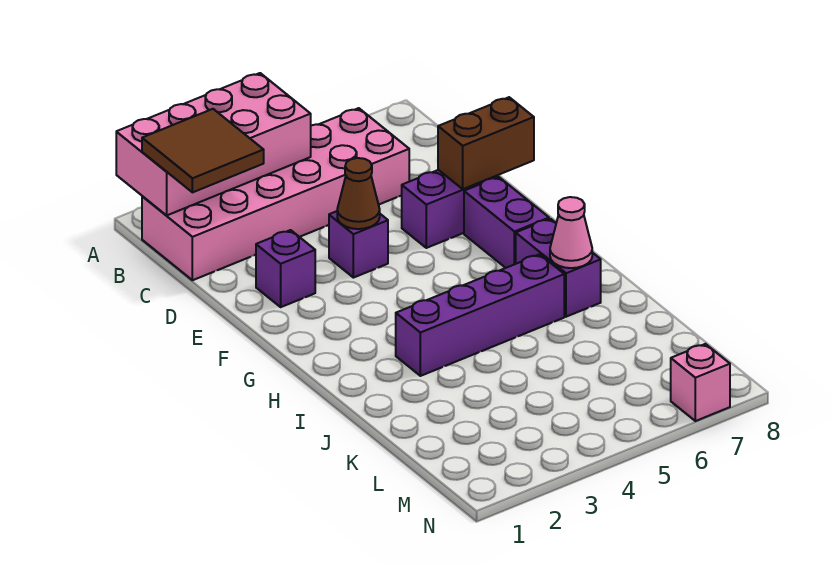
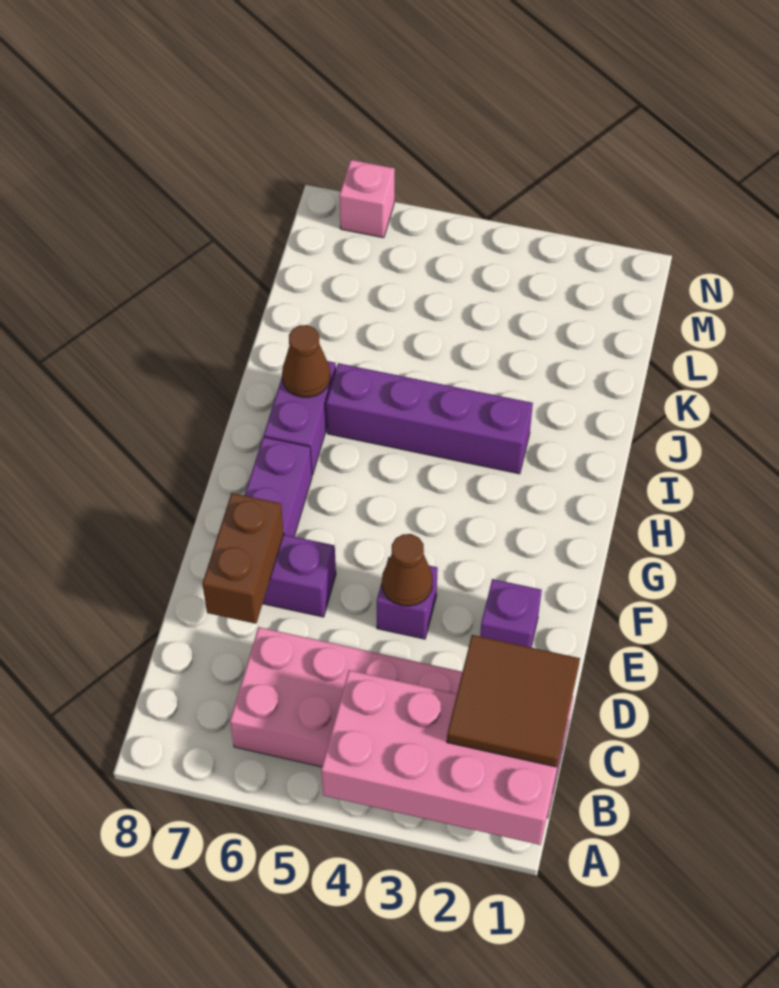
brown 1x2 brick [438,97,534,189] -> brown 1x2 brick turned to [202,493,284,624]
pink 1x1 cone [550,197,592,268] -> brown 1x1 cone [282,325,330,397]

